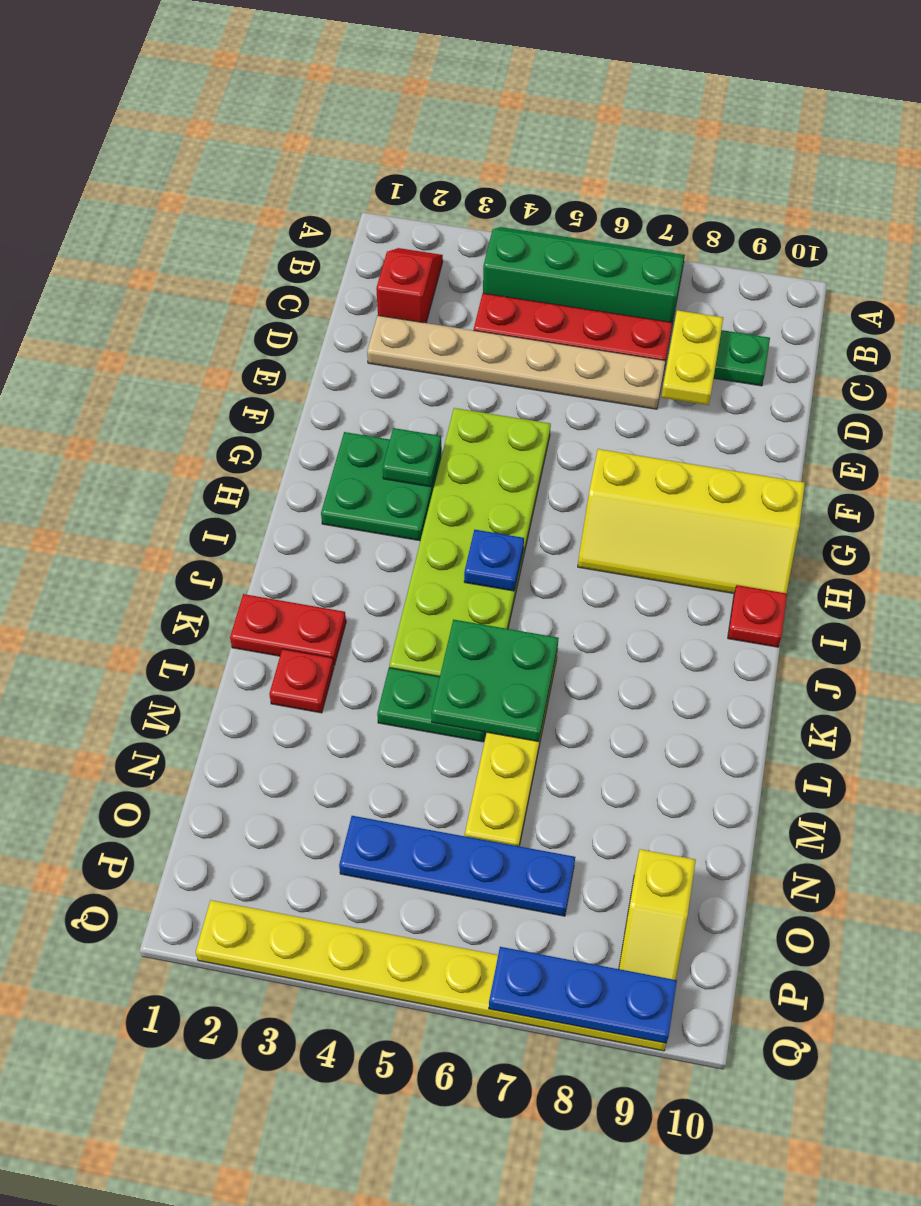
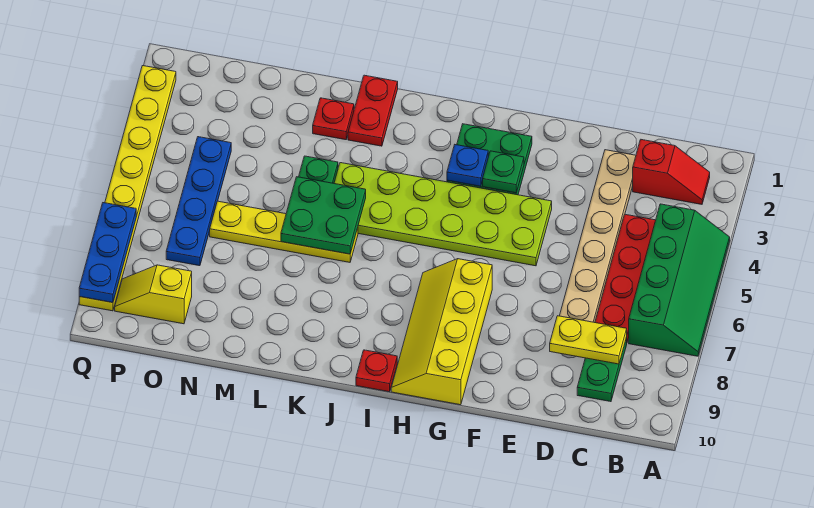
blue 1x1 plate [464,530,524,591] -> blue 1x1 plate moved to [447,145,488,186]

